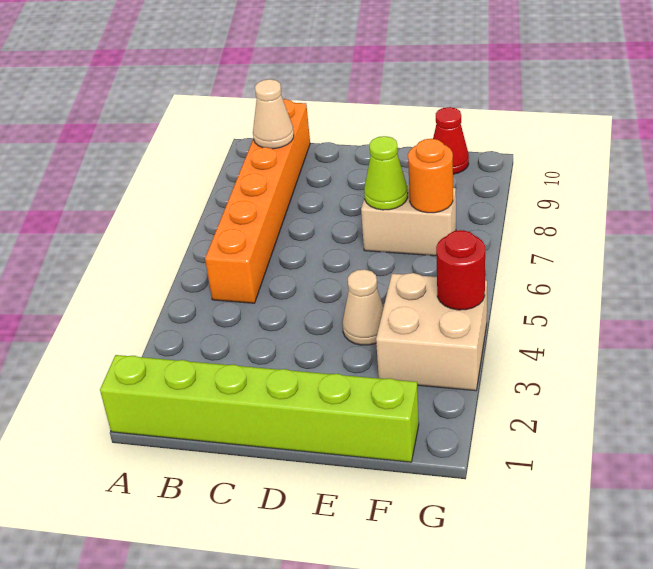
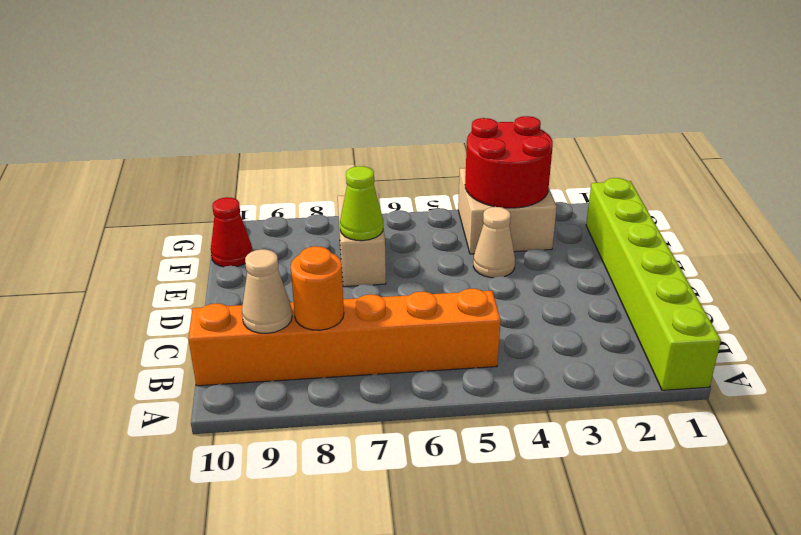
orange 1x1 round brick [408,139,453,213] -> orange 1x1 round brick moved to [291,246,344,330]
red 1x1 round brick [436,230,485,310] -> red 2x2 round brick [465,116,553,208]

